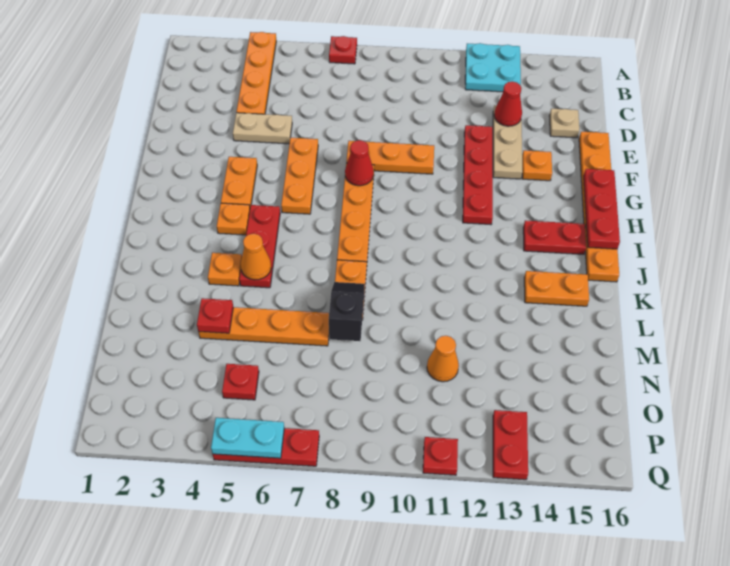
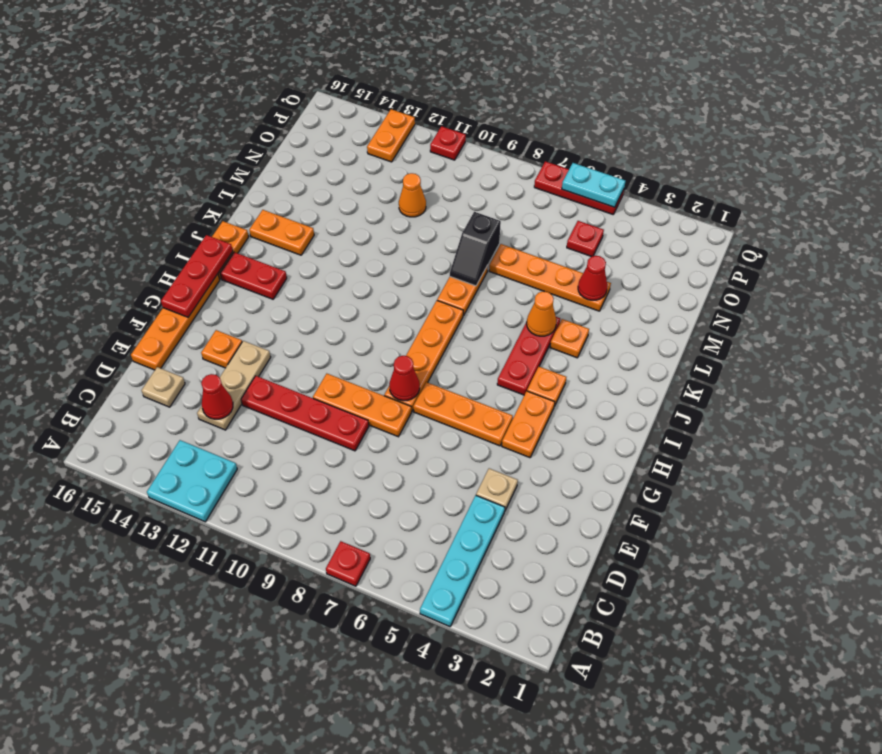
orange 1x4 plate [237,32,276,114] -> cyan 1x4 plate [420,496,505,627]
tan 1x2 plate [233,113,292,144] -> tan 1x1 plate [476,468,518,510]
red 1x4 plate [463,125,493,225] -> red 1x4 plate turned to [241,376,369,451]
orange 1x3 plate [281,138,318,214] -> orange 1x3 plate turned to [413,382,513,446]
red 1x1 plate [197,298,233,333] -> red 1x1 cone [578,256,607,300]
red 1x2 plate [493,410,528,480] -> orange 1x2 plate [367,109,415,162]

